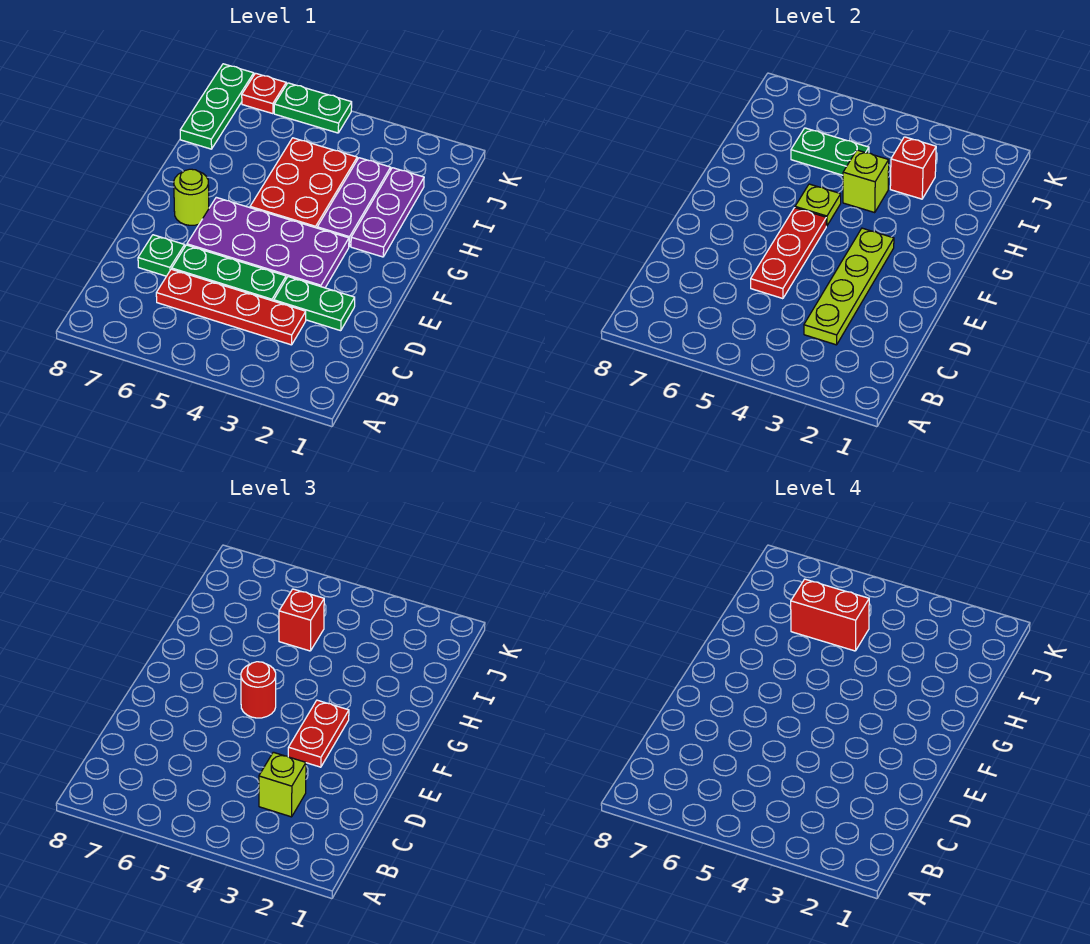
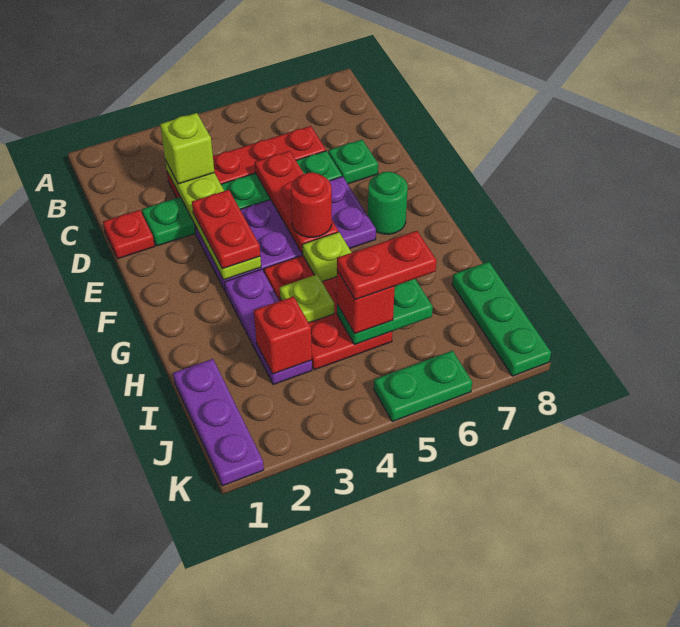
lime 1x1 round brick [174,169,209,225] -> green 1x1 round brick [368,172,408,234]
purple 1x3 plate [351,168,424,257] -> purple 1x3 plate moved to [173,359,264,486]
lime 1x1 brick [843,150,889,212] -> lime 1x1 plate [280,274,334,323]
red 1x2 brick [791,579,869,651] -> red 1x2 plate [337,231,437,300]
red 1x1 plate [242,73,286,114] -> red 1x1 plate moved to [103,210,155,259]

